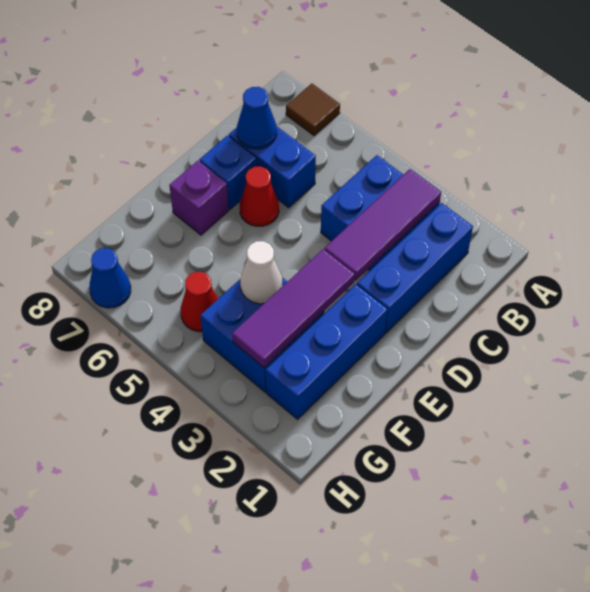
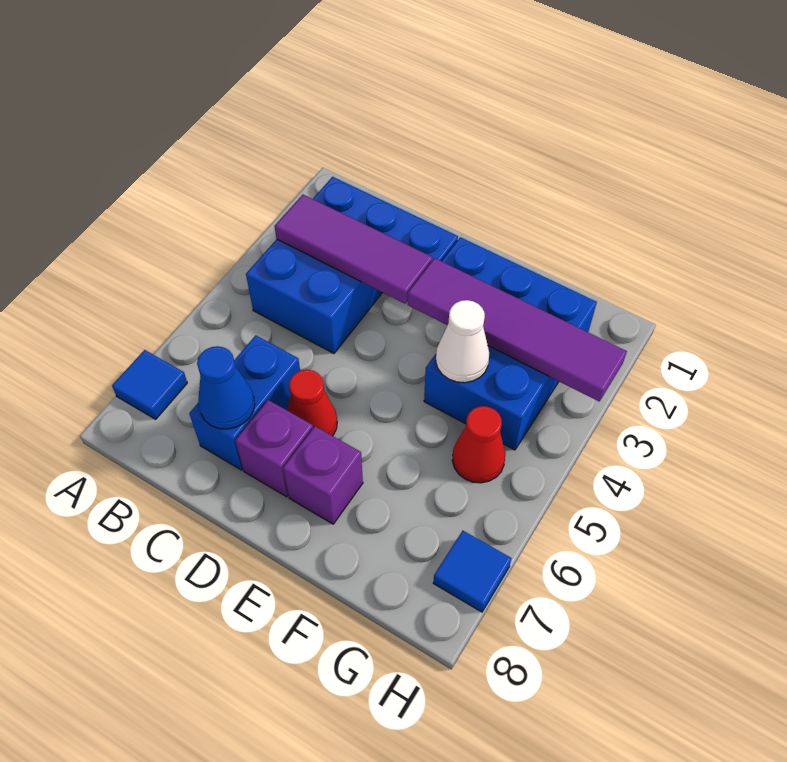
brown 1x1 tile [286,84,340,135] -> blue 1x1 tile [112,350,187,419]
blue 1x1 brick [199,135,257,209] -> purple 1x1 brick [235,400,313,497]
purple 1x3 tile [232,249,355,367] -> purple 1x4 tile [408,258,627,402]
blue 1x1 cone [89,248,131,308] -> blue 1x1 tile [433,531,511,612]

